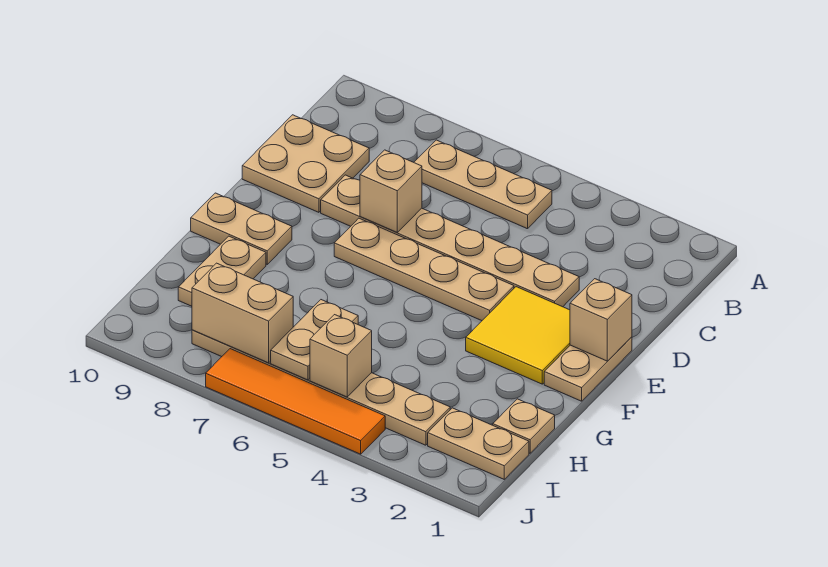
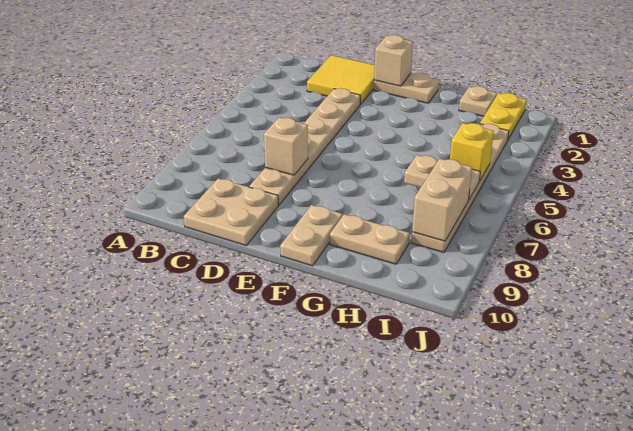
tan 1x3 plate [414,140,552,229] -> none
yellow 2x2 tile [466,287,570,384] -> yellow 2x2 tile moved to [307,55,375,104]
tan 1x4 plate [334,218,514,321] -> none
tan 1x2 plate [428,408,529,479] -> yellow 1x2 plate [480,93,527,139]
tan 1x1 brick [310,315,372,397] -> yellow 1x1 brick [450,123,494,181]
orange 1x4 tile [206,349,385,454] -> none

